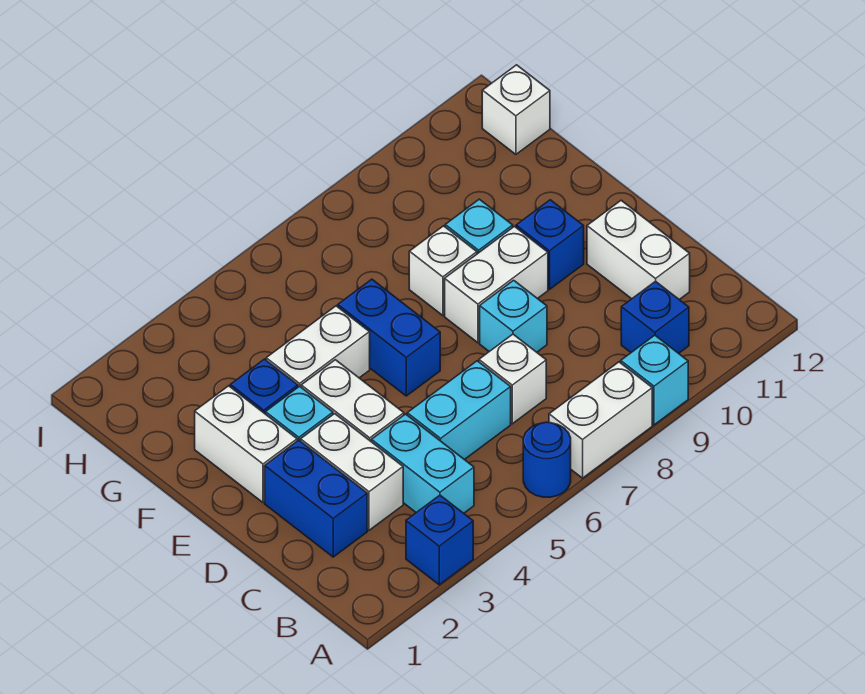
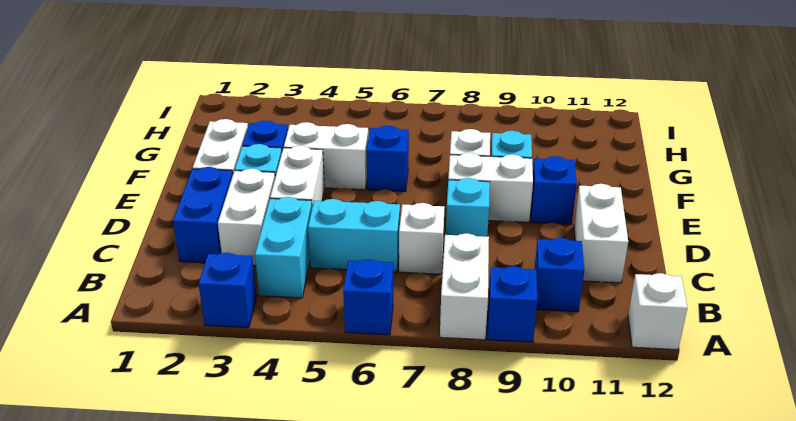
blue 1x1 round brick [523,422,571,497] -> blue 1x1 brick [343,259,393,335]
white 1x2 brick [549,362,652,478] -> white 1x2 brick turned to [440,233,489,340]
cyan 1x1 brick [621,335,688,425] -> blue 1x1 brick [488,266,538,342]
blue 1x2 brick [338,279,440,396] -> blue 1x1 brick [366,126,409,191]
white 1x1 brick [482,65,550,154] -> white 1x1 brick moved to [628,273,687,350]

